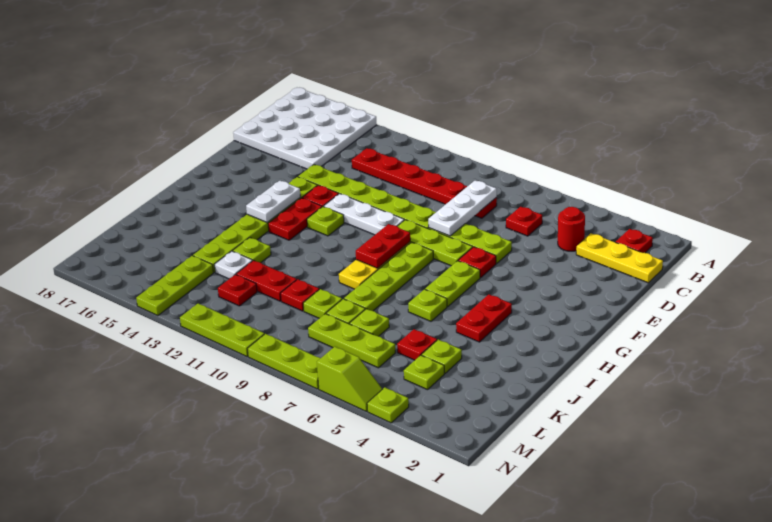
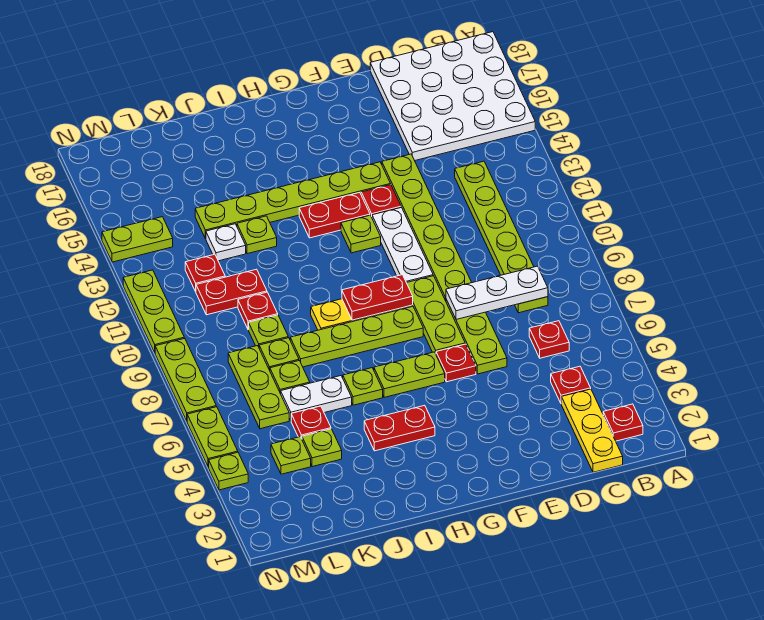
red 1x1 round brick [558,207,585,251] -> red 1x1 plate [551,366,591,403]
red 1x6 plate [352,148,497,218] -> lime 1x6 plate [455,161,548,313]
white 1x2 plate [246,181,301,222] -> white 1x2 plate moved to [281,376,352,420]
red 1x2 plate [236,260,297,301] -> red 1x2 plate turned to [196,269,267,315]
lime 1x3 plate [136,256,213,316] -> lime 1x2 plate [102,217,173,262]
lime 1x2 slope [317,347,382,411] -> lime 1x2 plate [187,407,238,467]

